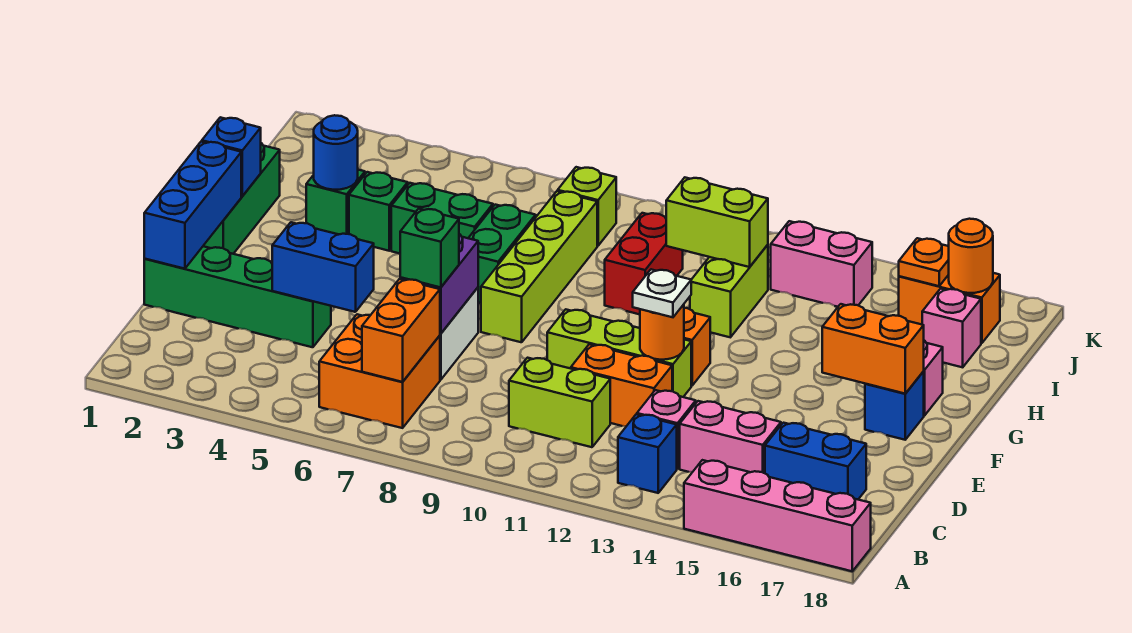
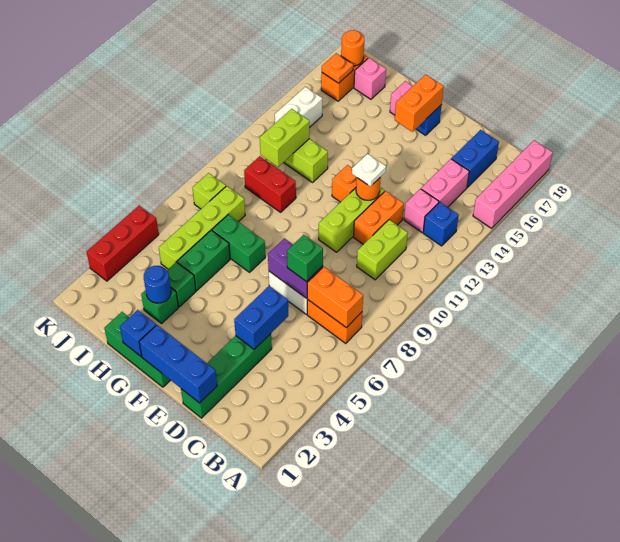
orange 2x2 brick [319,314,440,428] -> orange 1x2 brick [307,299,362,343]
lime 1x4 brick [481,191,597,342] -> lime 1x4 brick turned to [159,186,245,269]
pink 1x2 brick [771,221,872,307] -> white 1x2 brick [275,87,323,128]
none -> red 1x3 brick [87,206,159,281]

